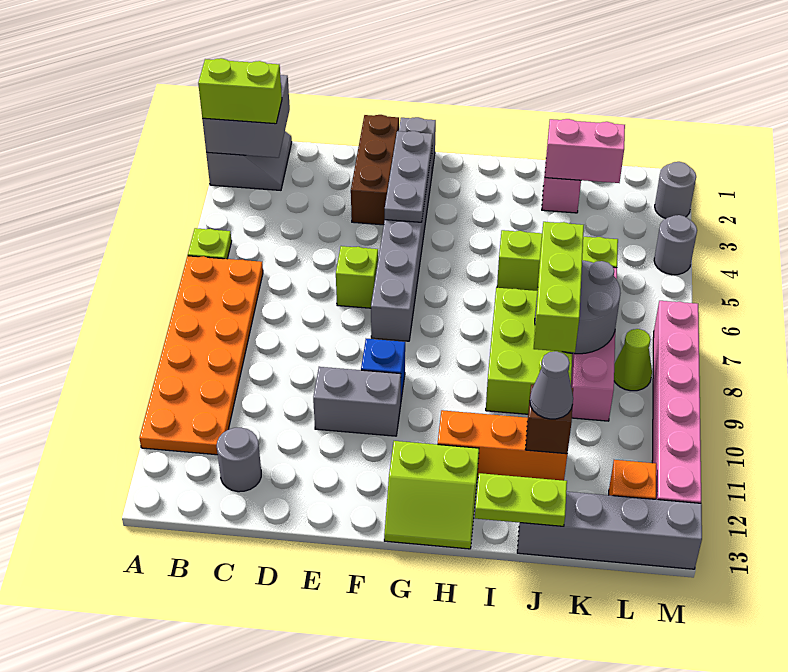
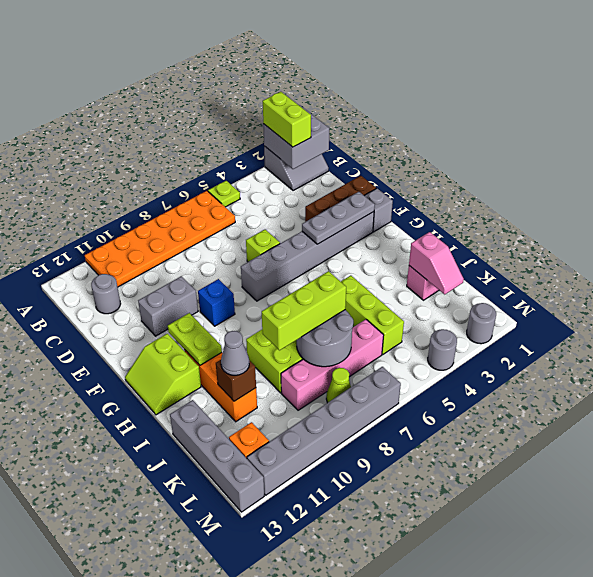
grey 1x2 brick [313,367,401,436] -> grey 1x2 brick turned to [138,276,198,336]
lime 1x2 plate [475,473,567,526] -> lime 1x2 plate moved to [168,313,222,365]
pink 1x2 brick [545,119,625,183] -> pink 1x2 slope [409,232,464,294]
pink 1x6 brick [652,301,701,503] -> grey 1x6 brick [247,367,401,495]

